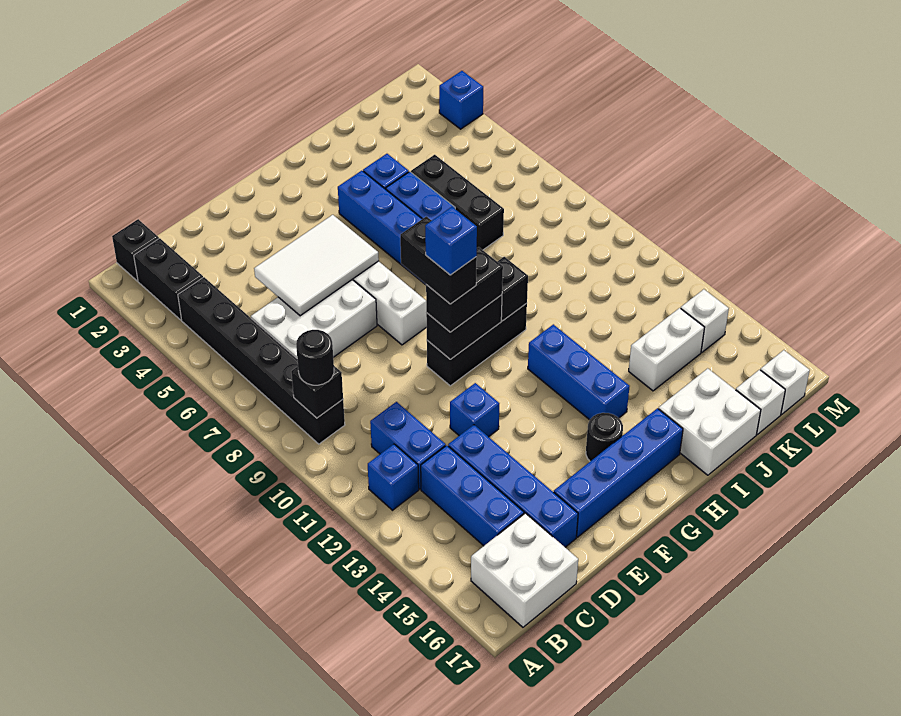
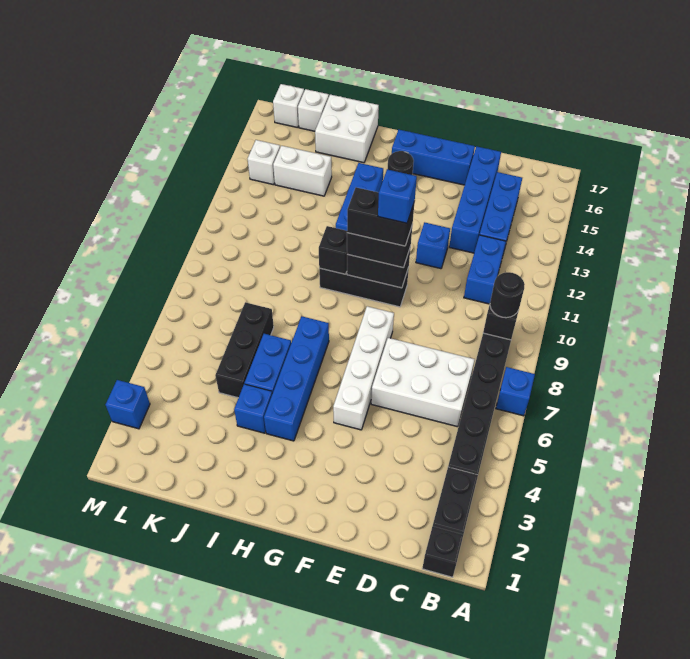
blue 1x1 brick [368,444,419,510] -> blue 1x1 brick moved to [496,367,535,416]
white 2x2 brick [471,513,578,627] -> none
white 2x3 tile [254,215,379,316] -> none
blue 1x4 brick [554,408,683,537] -> blue 1x3 brick [392,130,475,185]
black 1x2 brick [400,216,477,304] -> black 1x2 brick turned to [347,187,415,246]

